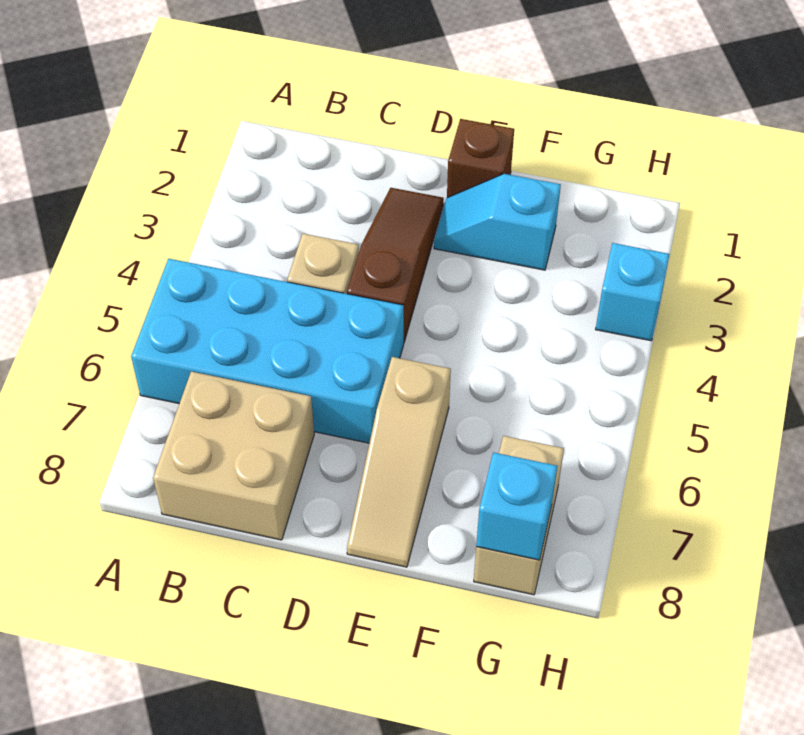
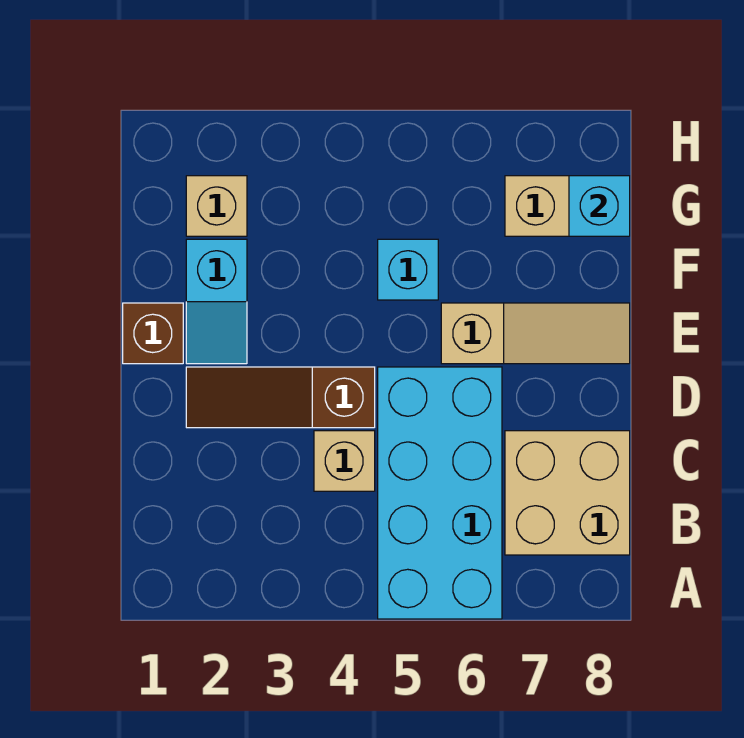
none -> tan 1x1 brick [186,176,247,236]
cyan 1x1 brick [595,243,670,341] -> cyan 1x1 brick moved to [378,239,438,300]

